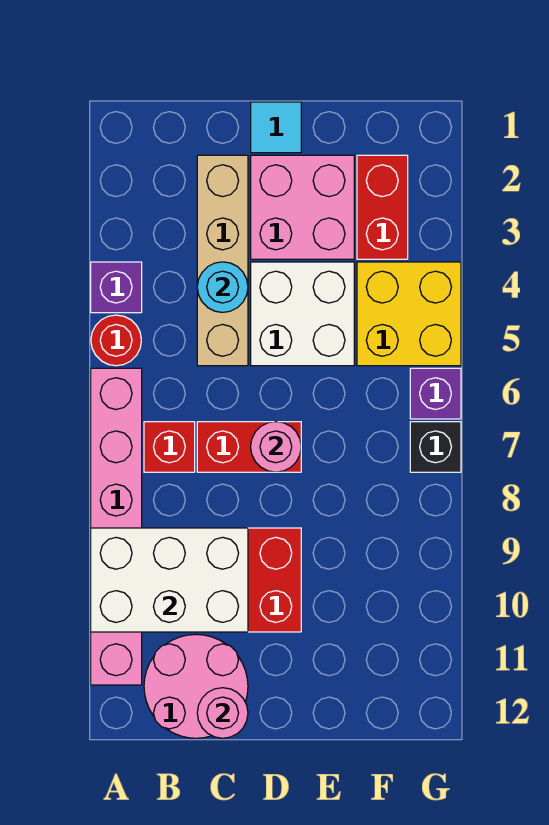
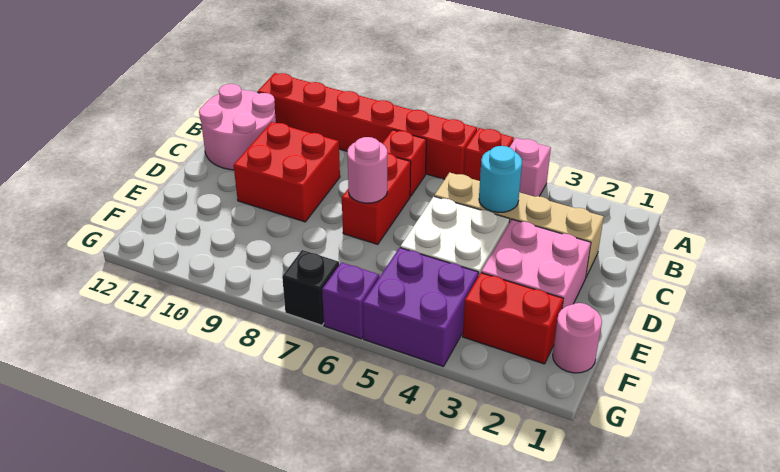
purple 1x1 brick [91,262,142,313] -> pink 1x1 brick [510,138,551,197]
red 1x1 round brick [91,315,141,366] -> red 1x1 brick [464,128,514,181]
pink 1x6 brick [91,368,142,685] -> red 1x6 brick [258,73,477,179]
white 2x3 brick [91,528,248,632] -> none
pink 1x1 round brick [197,688,248,738] -> pink 1x1 round brick moved to [553,303,602,373]
cyan 1x1 tile [251,102,301,153] -> none
yellow 2x2 brick [357,262,461,366] -> purple 2x2 brick [363,248,479,367]

